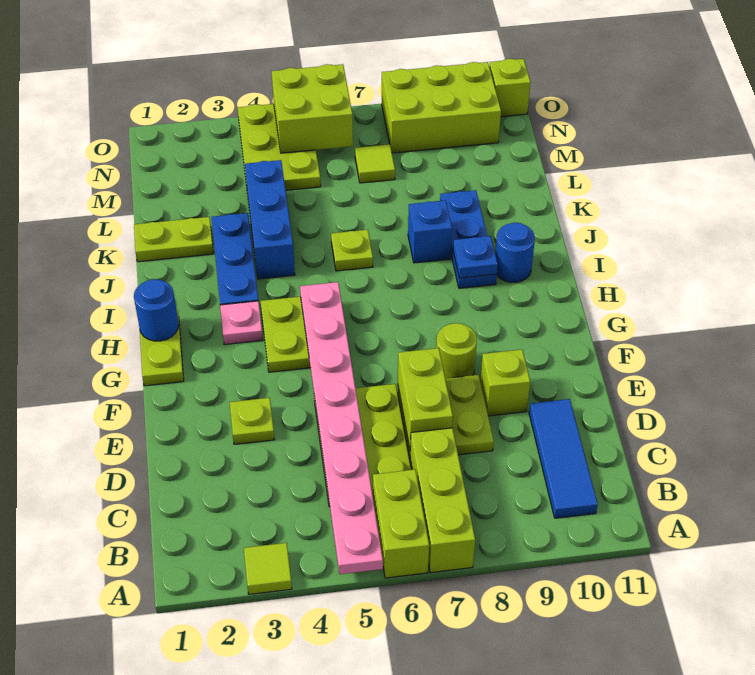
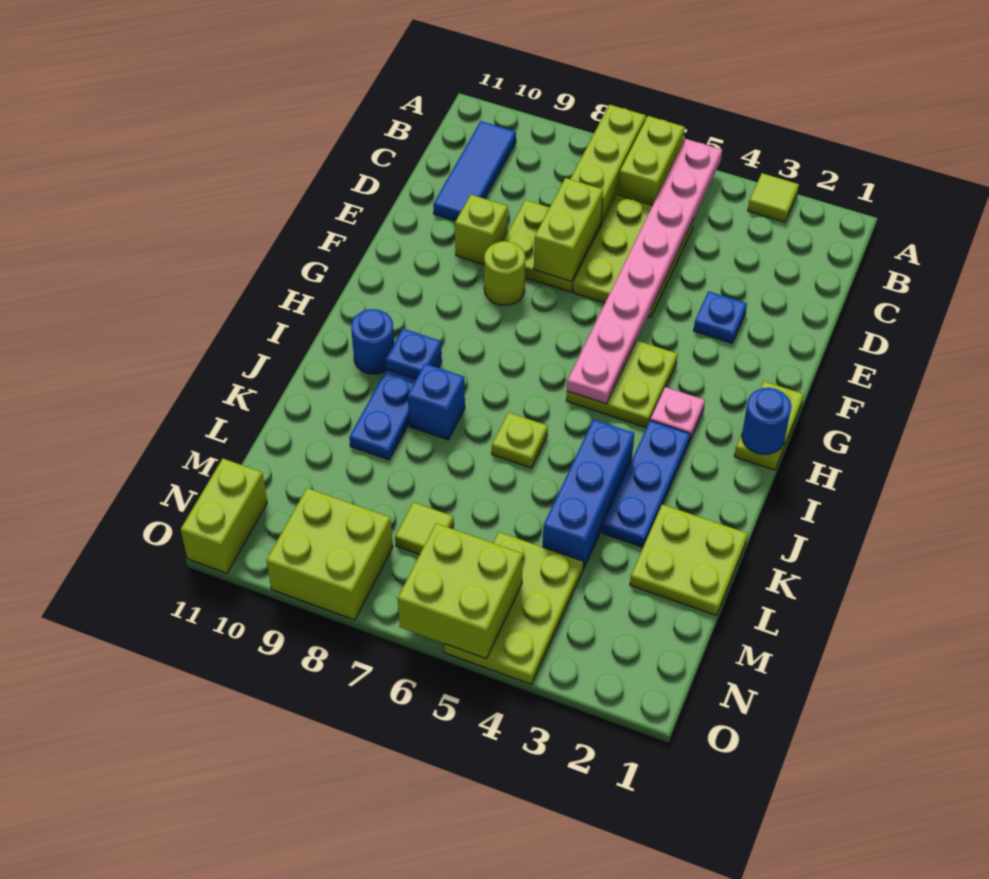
lime 1x1 plate [230,398,274,444] -> blue 1x1 plate [694,291,747,343]
lime 1x2 plate [134,217,213,262] -> lime 2x2 plate [630,504,748,616]
lime 2x3 brick [382,62,501,153] -> lime 2x2 brick [266,488,393,620]
lime 1x1 brick [489,59,531,117] -> lime 1x2 brick [181,459,267,573]

